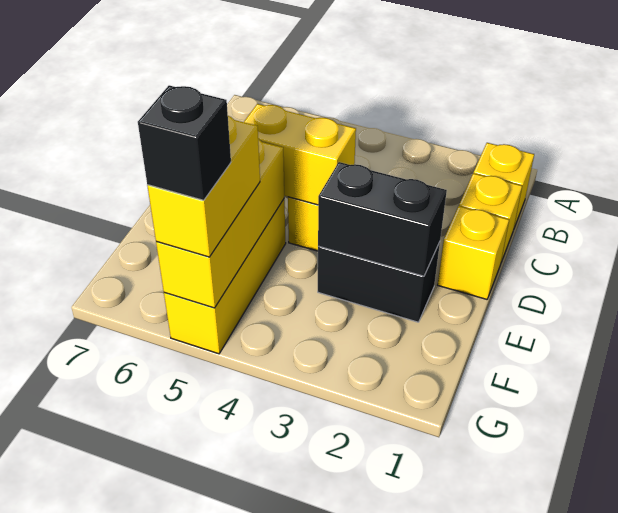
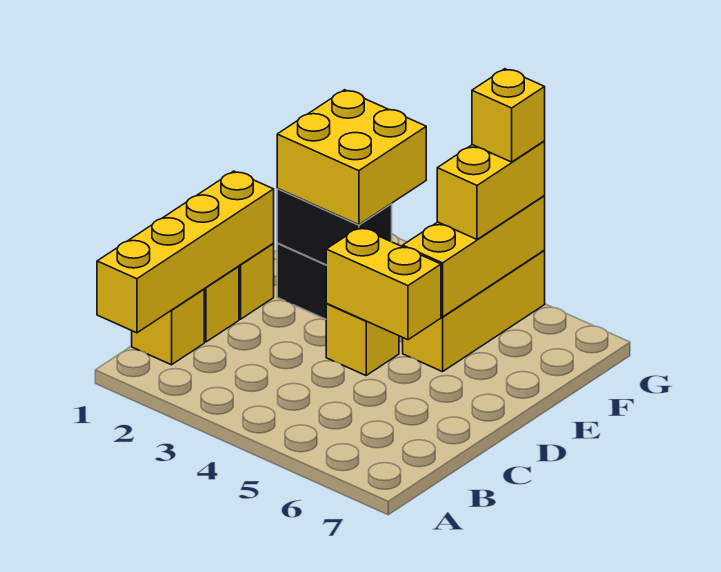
none -> yellow 1x4 brick [97,171,274,333]
none -> yellow 2x2 brick [277,90,426,225]
black 1x1 brick [138,85,231,200] -> yellow 1x1 brick [472,69,545,162]

